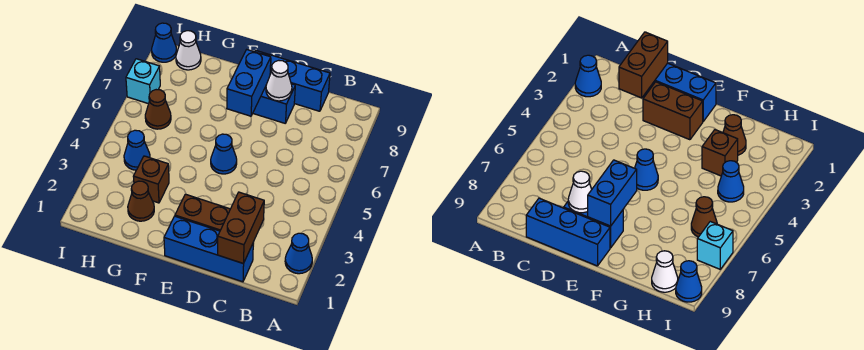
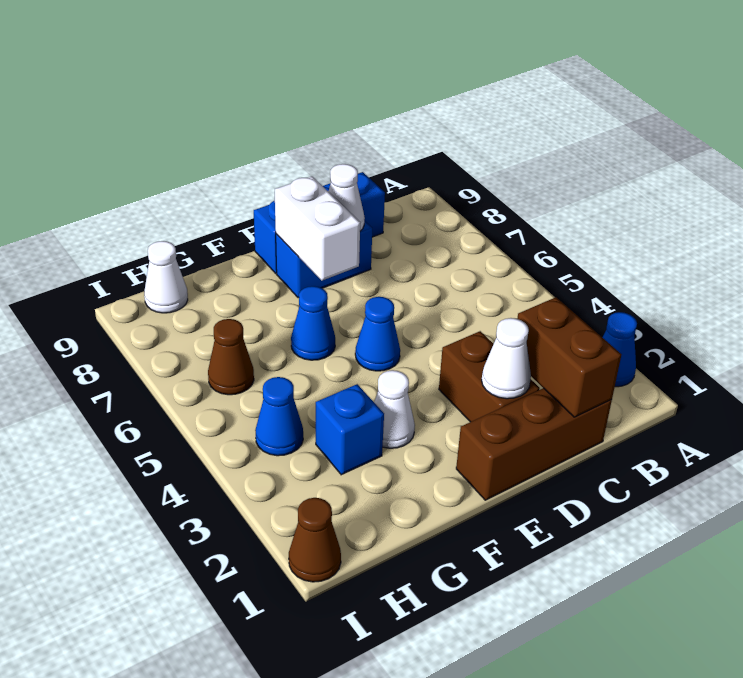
blue 1x3 brick [164,216,253,282] -> brown 1x3 brick [456,388,612,500]
brown 1x2 brick [175,194,230,231] -> brown 1x2 brick turned to [439,331,540,422]
none -> white 1x1 cone [482,318,531,399]
blue 1x2 brick [227,50,271,116] -> white 1x2 brick [275,176,360,281]
none -> white 1x1 cone [374,370,415,448]
brown 1x1 cone [128,181,154,221] -> brown 1x1 cone moved to [289,498,341,582]
brown 1x1 brick [133,156,169,203] -> blue 1x1 brick [316,384,384,475]
cyan 1x1 brick [126,59,160,104] -> none
blue 1x1 cone [152,23,177,62] -> blue 1x1 cone moved to [291,286,335,360]

